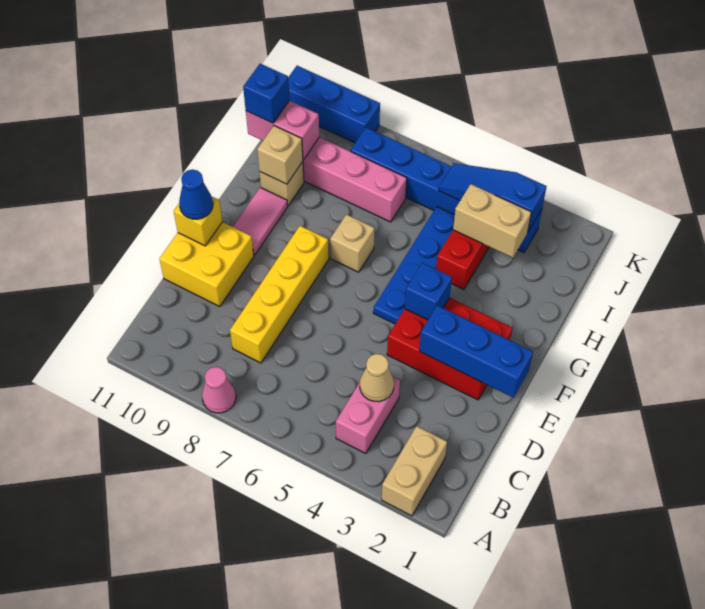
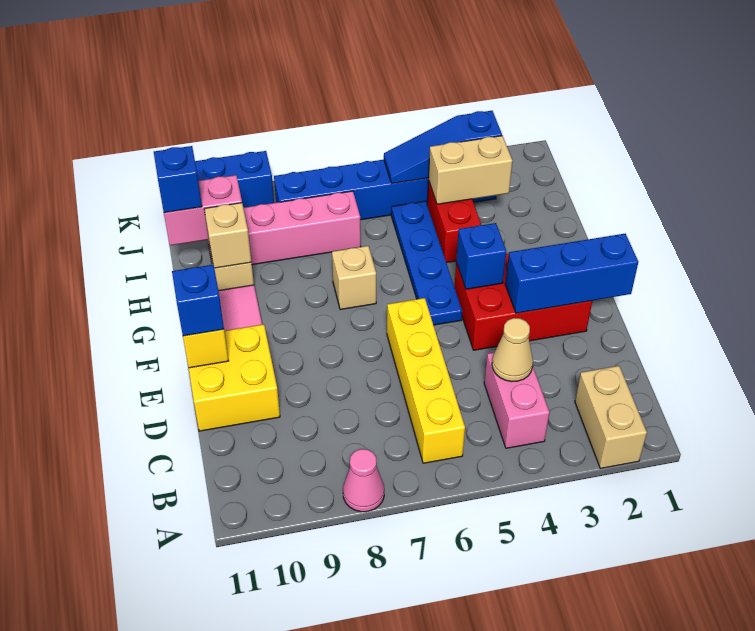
yellow 1x4 brick [230,226,329,363] -> yellow 1x4 brick moved to [387,298,465,463]
blue 1x1 cone [179,170,213,219] -> blue 1x1 brick [172,265,224,336]

